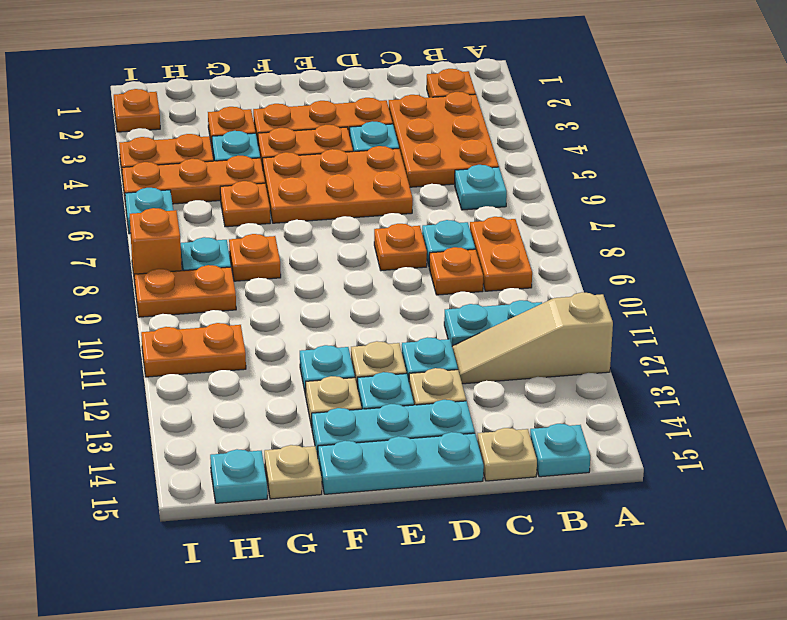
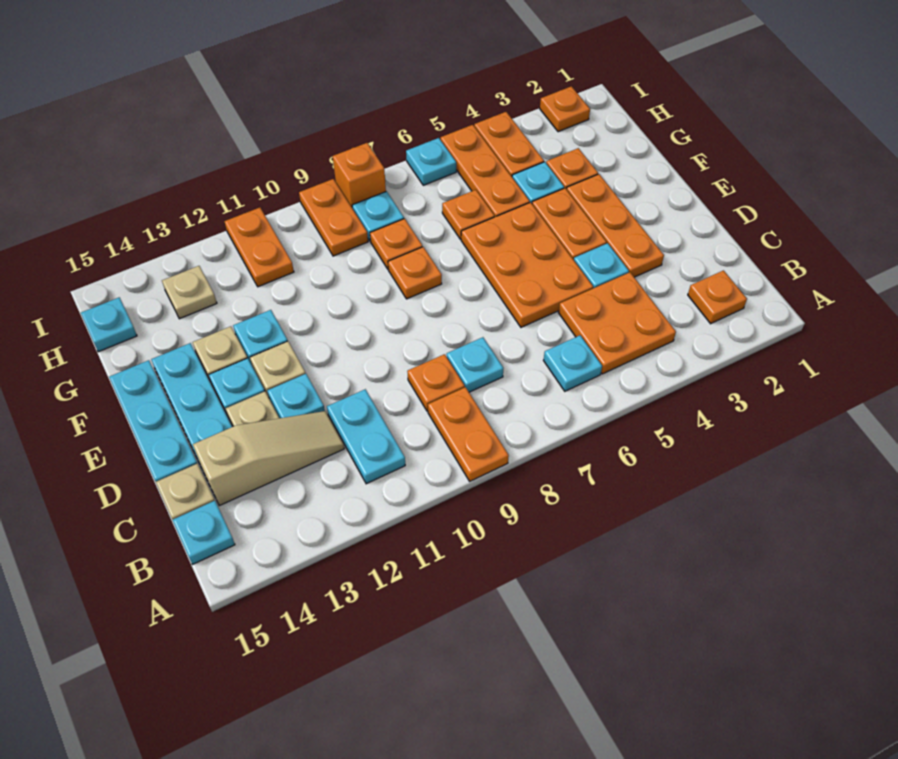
tan 1x3 slope [452,292,613,384] -> tan 1x3 slope turned to [193,411,344,506]
orange 2x3 plate [389,92,499,187] -> orange 2x2 plate [559,272,676,374]
orange 1x2 plate [470,217,532,291] -> orange 1x2 plate turned to [428,387,509,481]
orange 1x1 plate [374,224,427,271] -> orange 1x1 plate moved to [388,247,442,299]
tan 1x1 plate [264,445,322,499] -> tan 1x1 plate moved to [162,266,217,319]

